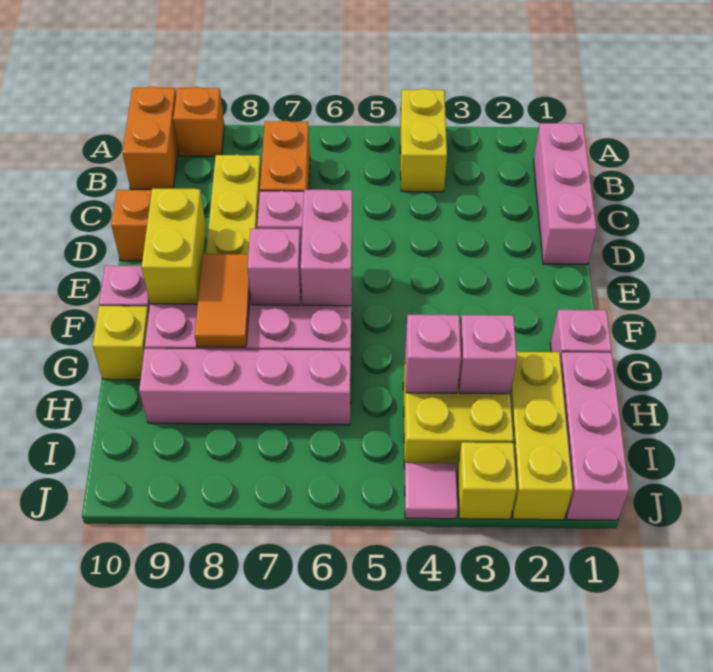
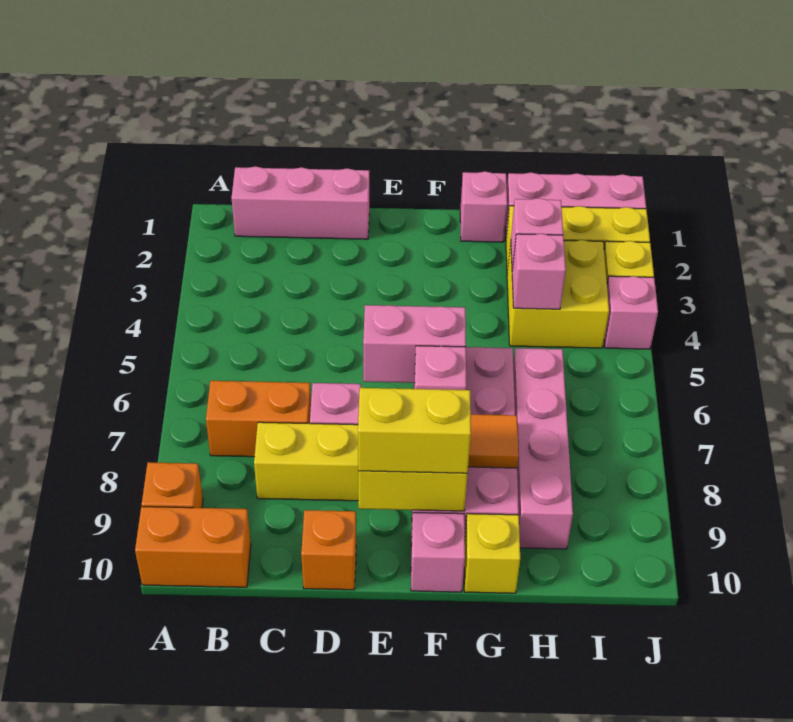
yellow 1x2 brick [400,88,447,192] -> yellow 1x2 brick moved to [358,388,471,473]
pink 1x1 tile [405,463,458,519] -> pink 1x1 brick [604,276,658,349]

